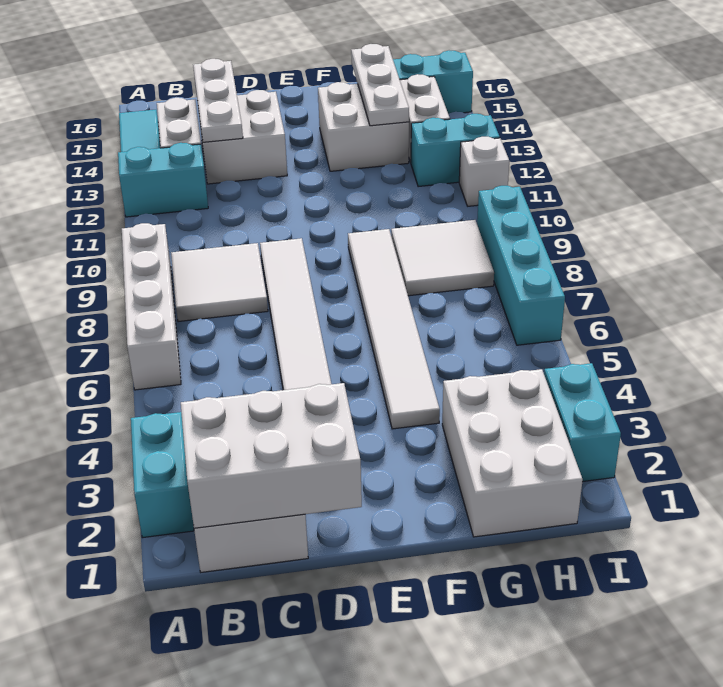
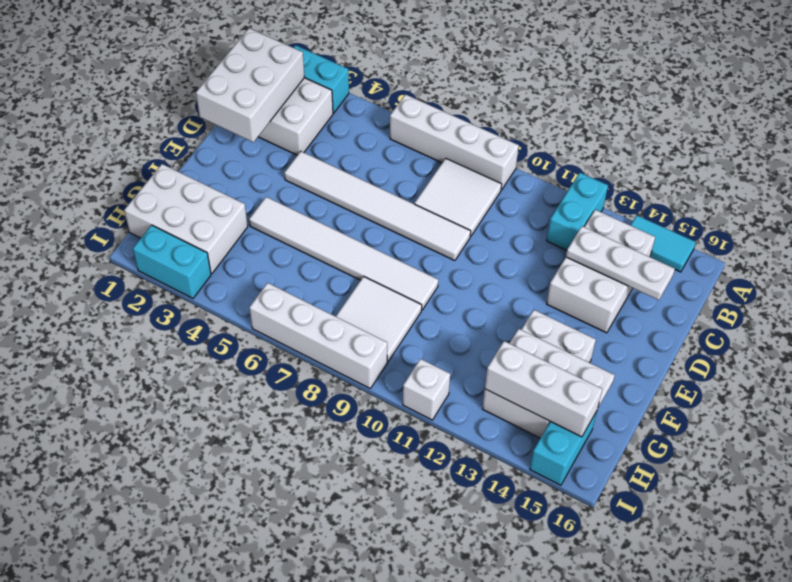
cyan 1x2 brick [411,114,500,187] -> none
none -> white 1x3 brick [485,341,602,437]
cyan 1x4 brick [477,186,565,345] -> white 1x4 brick [249,283,387,388]

